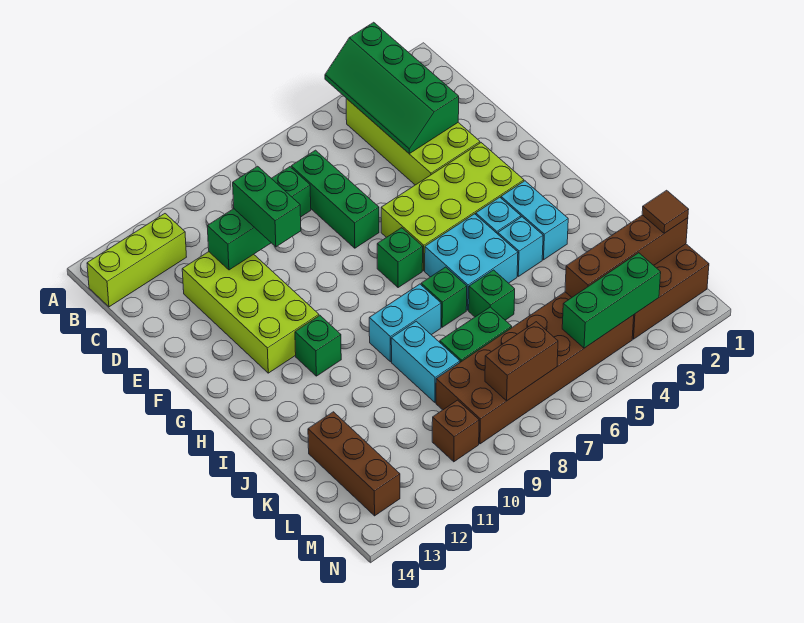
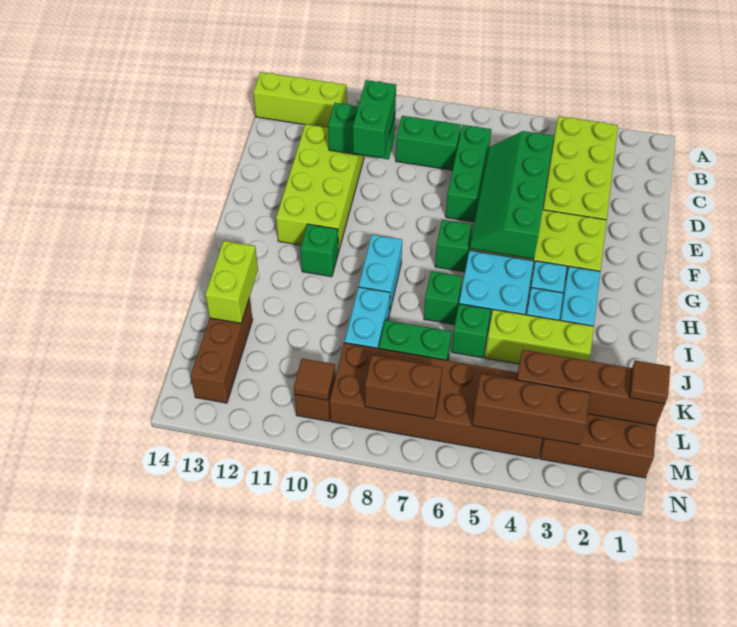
green 2x4 slope [325,22,459,154] -> green 2x4 slope moved to [470,131,554,259]
cyan 1x2 brick [369,284,441,362] -> cyan 1x2 brick turned to [359,235,402,313]
none -> lime 1x3 brick [485,309,594,364]
none -> lime 1x2 brick [205,241,258,323]
green 1x3 brick [562,253,661,348] -> brown 1x3 brick [472,374,590,445]
none -> brown 1x1 tile [294,359,335,400]

